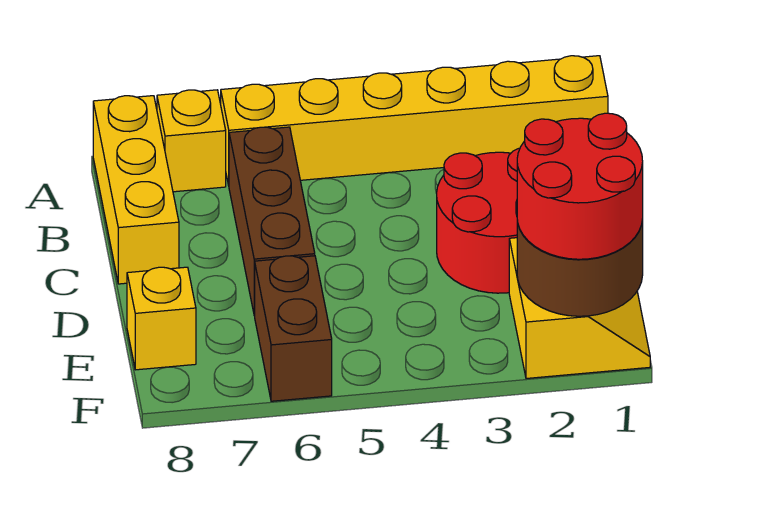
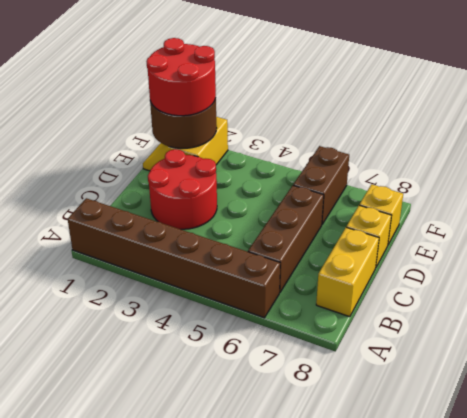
yellow 1x6 brick [221,56,608,185] -> brown 1x6 brick [68,198,280,318]
yellow 1x1 brick [157,90,226,192] -> yellow 1x1 brick moved to [346,205,392,267]
yellow 1x3 brick [93,96,179,284] -> yellow 1x2 brick [316,227,379,317]

